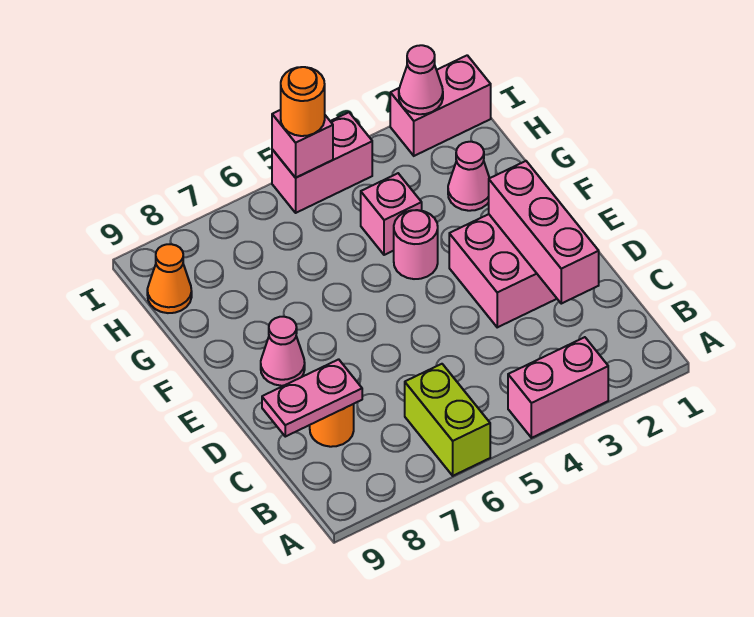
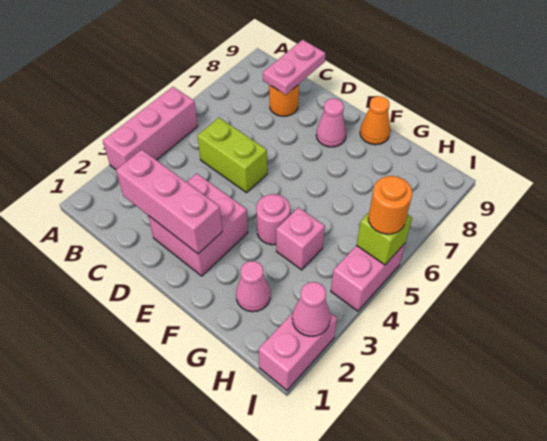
pink 1x2 brick [508,337,608,438] -> pink 1x3 brick [103,87,198,169]
lime 1x2 brick [405,364,490,476] -> lime 1x2 brick moved to [197,118,267,193]
orange 1x1 cone [147,244,192,313] -> orange 1x1 cone moved to [360,96,390,145]
pink 1x1 brick [272,110,333,178] -> lime 1x1 brick [357,213,412,265]

